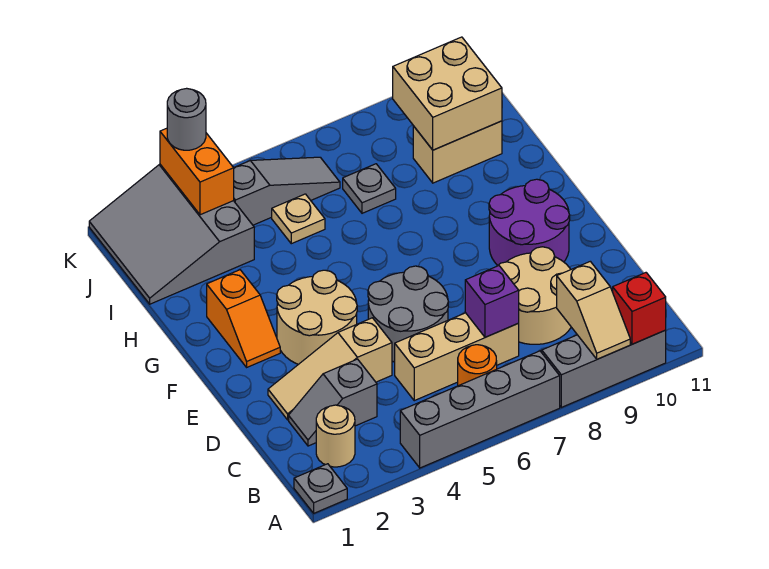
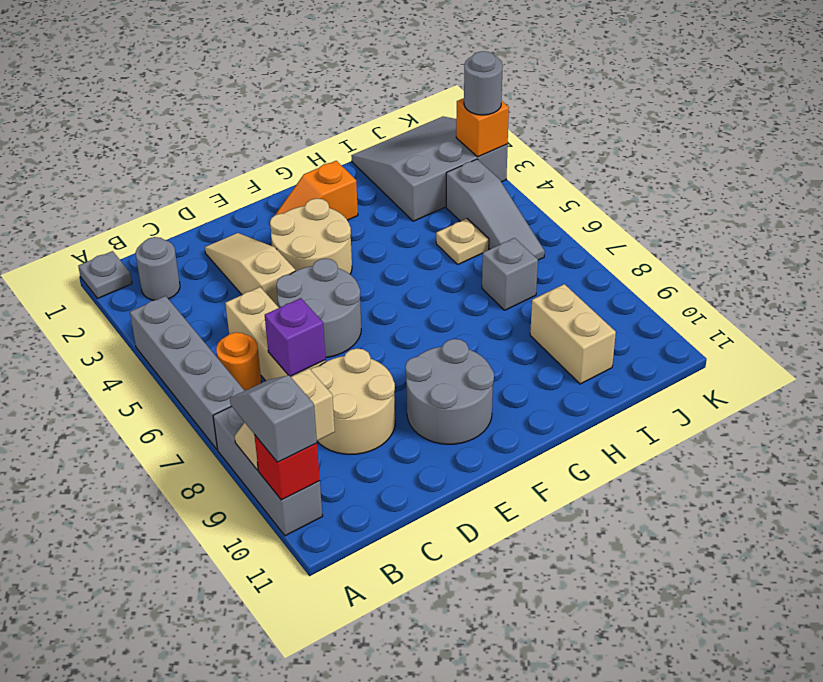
tan 1x1 round brick [316,405,355,467] -> grey 1x1 round brick [136,237,180,300]
grey 1x2 slope [289,359,377,446] -> grey 1x2 slope moved to [230,376,317,462]
purple 2x2 round brick [489,179,570,265] -> grey 2x2 round brick [405,339,494,444]
grey 1x1 plate [343,164,396,213] -> grey 1x1 brick [482,238,538,310]
tan 2x2 brick [393,37,502,150] -> none
orange 1x2 brick [160,128,234,215] -> orange 1x1 brick [456,98,509,157]

